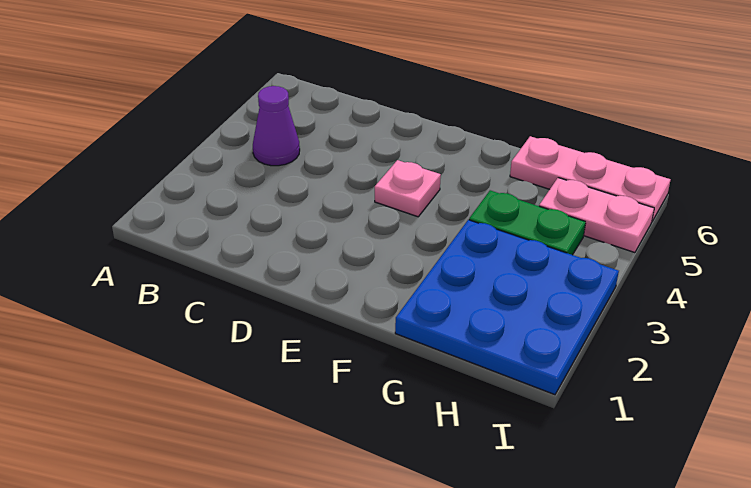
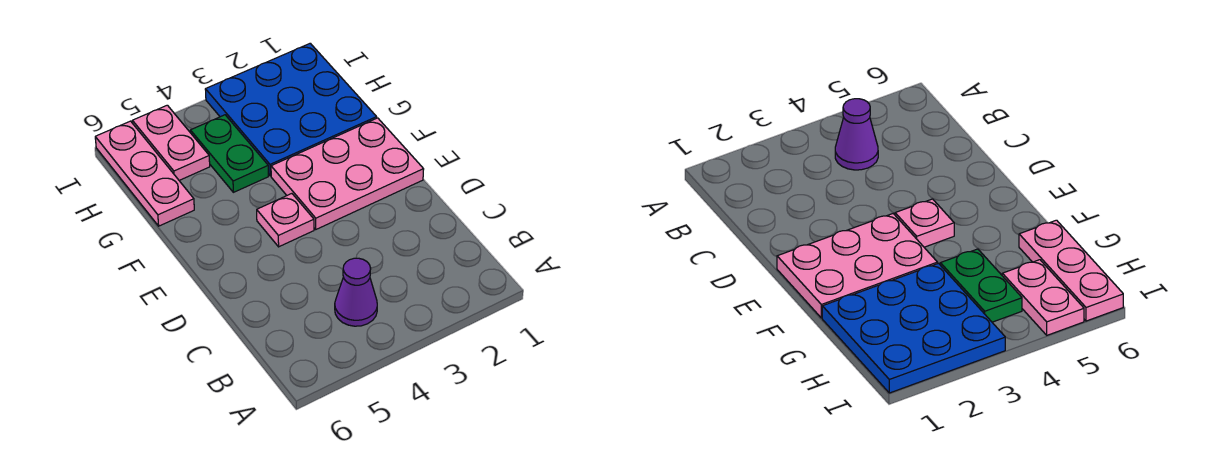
none -> pink 2x3 plate [271,118,424,229]

